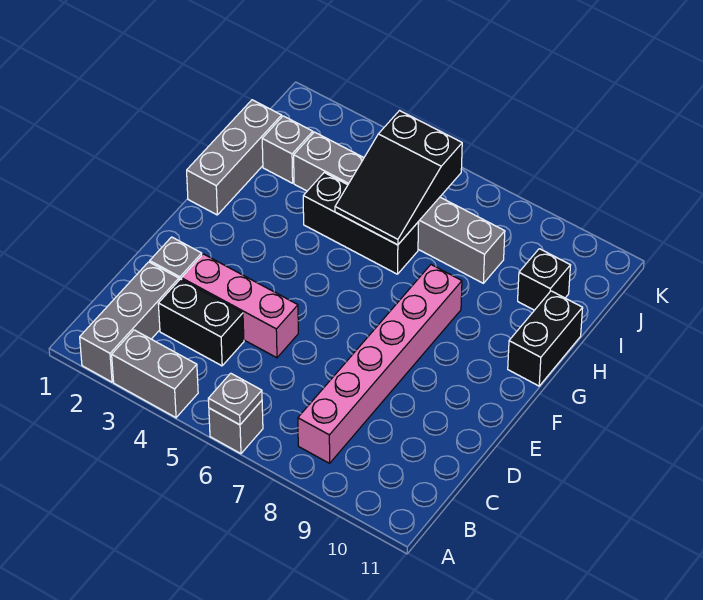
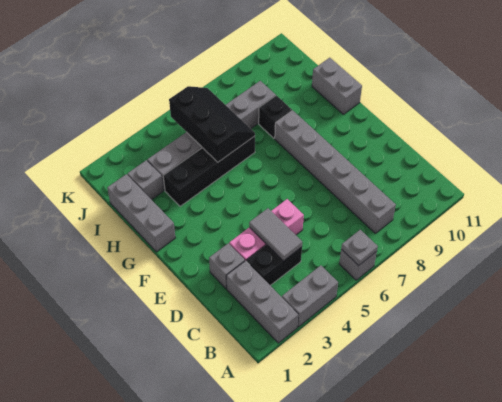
pink 1x6 brick [298,265,462,463] -> grey 1x6 brick [275,110,396,234]
none -> grey 1x2 tile [249,208,302,261]
black 1x2 brick [508,291,583,386] -> grey 1x2 brick [312,58,362,114]
black 1x3 brick [303,173,419,274] -> black 1x4 brick [163,136,255,206]
black 2x3 slope [335,111,462,245] -> black 2x3 slope turned to [169,86,255,162]
black 1x1 brick [518,249,570,310] -> black 1x1 brick moved to [259,95,292,138]

